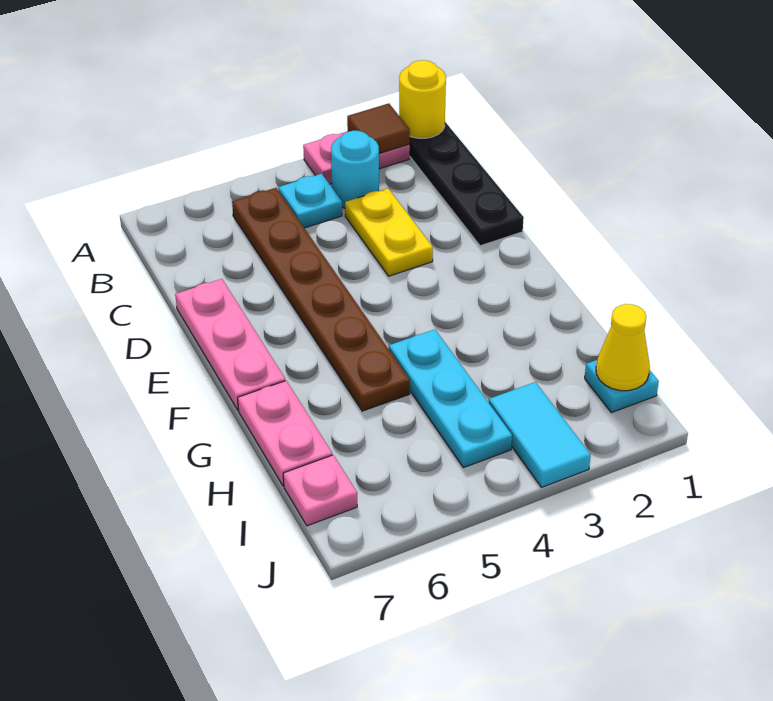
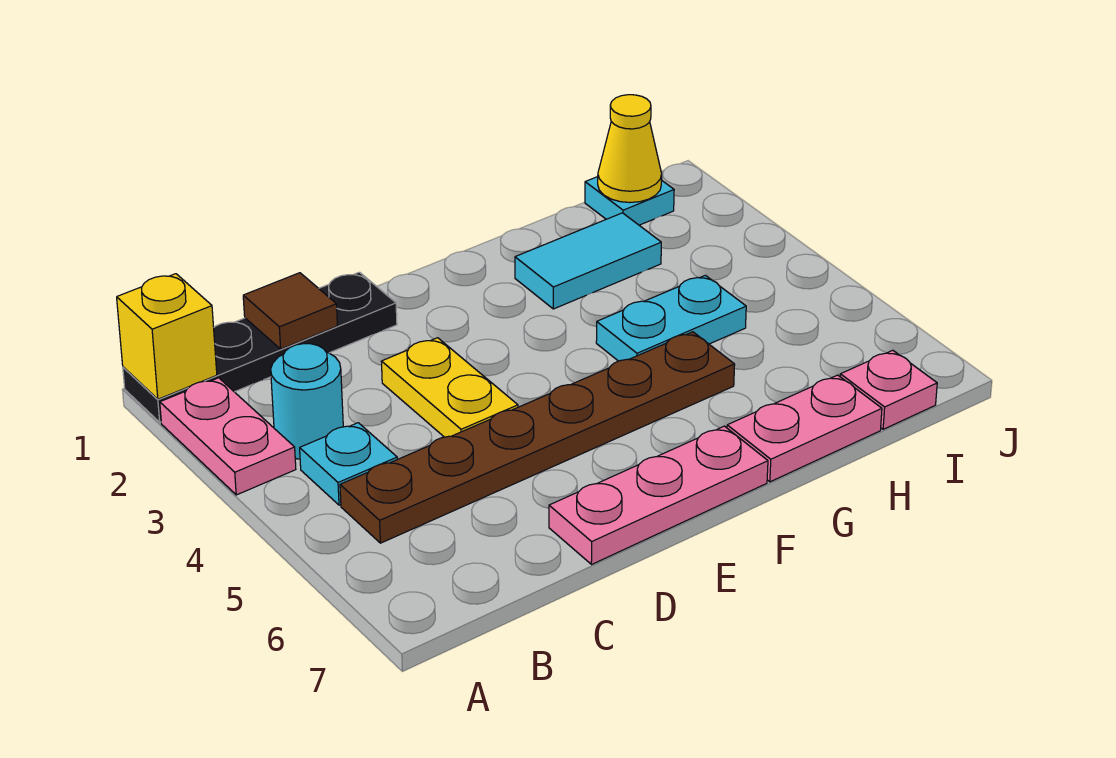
yellow 1x1 round brick [399,60,446,138] -> yellow 1x1 brick [117,274,217,399]
brown 1x1 tile [347,103,410,153] -> brown 1x1 tile moved to [243,273,337,349]
yellow 1x2 plate [345,188,433,276] -> yellow 1x2 plate turned to [381,338,518,437]
cyan 1x3 plate [389,329,512,468] -> cyan 1x2 plate [596,275,746,361]
cyan 1x2 tile [489,382,591,487] -> cyan 1x2 tile moved to [515,213,661,309]

